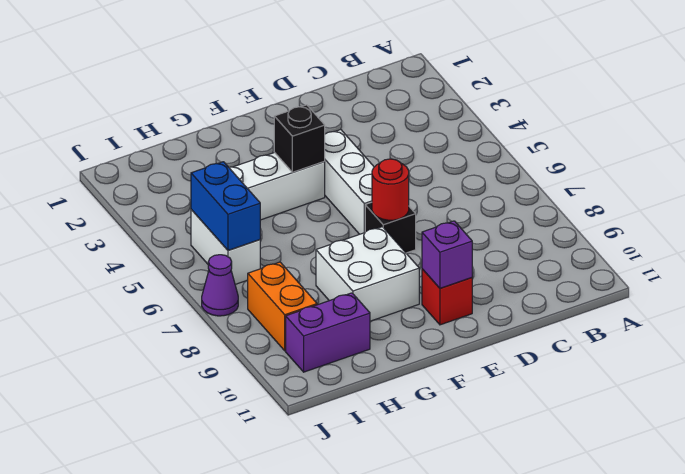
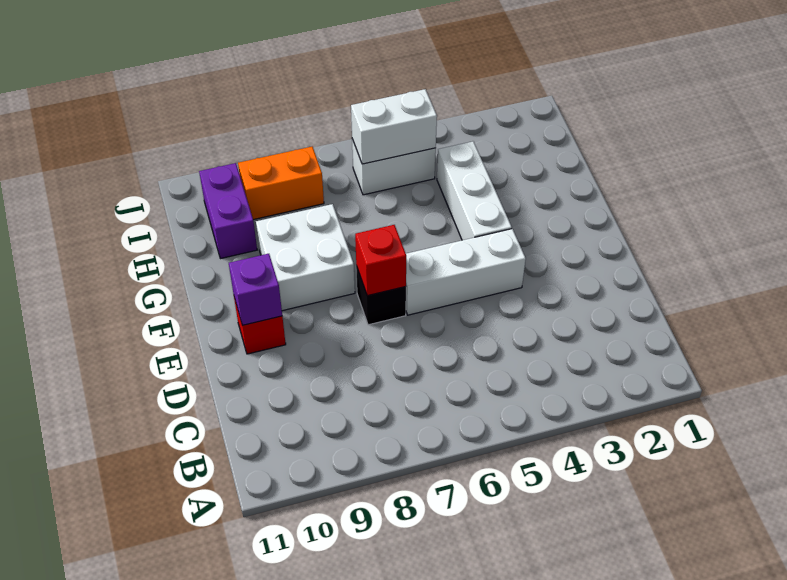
red 1x1 round brick [372,159,409,220] -> red 1x1 brick [355,225,406,296]
black 1x1 brick [274,105,325,172] -> none
blue 1x2 brick [191,162,260,250] -> white 1x2 brick [351,89,437,164]
purple 1x1 cone [202,255,238,316] -> none

